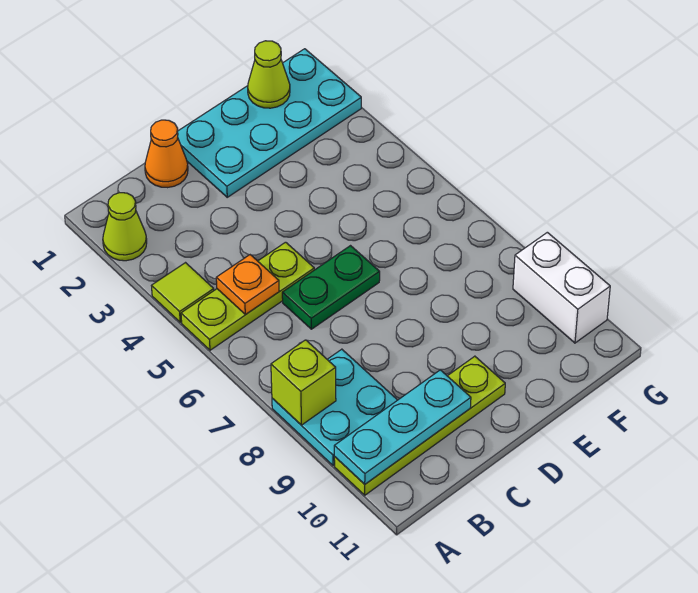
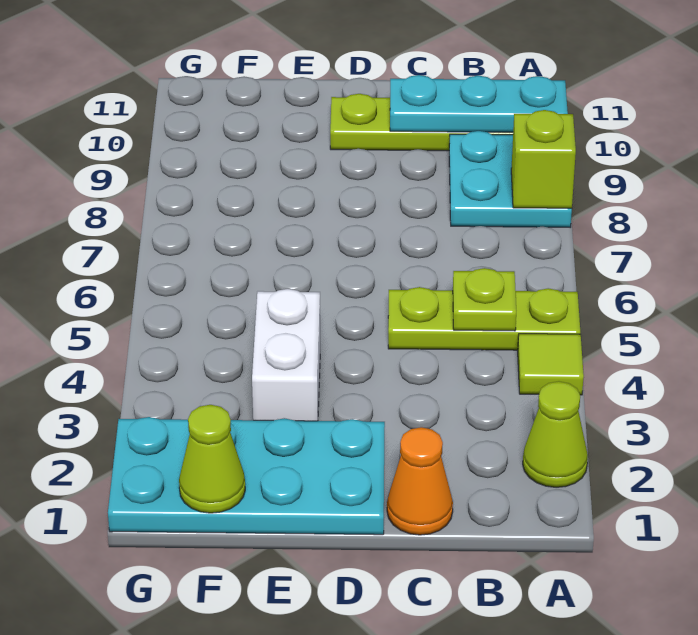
orange 1x1 plate [216,255,279,315] -> lime 1x1 plate [453,268,516,331]
green 1x2 plate [282,246,380,329] -> none
white 1x2 brick [513,232,610,343] -> white 1x2 brick moved to [252,289,320,421]

